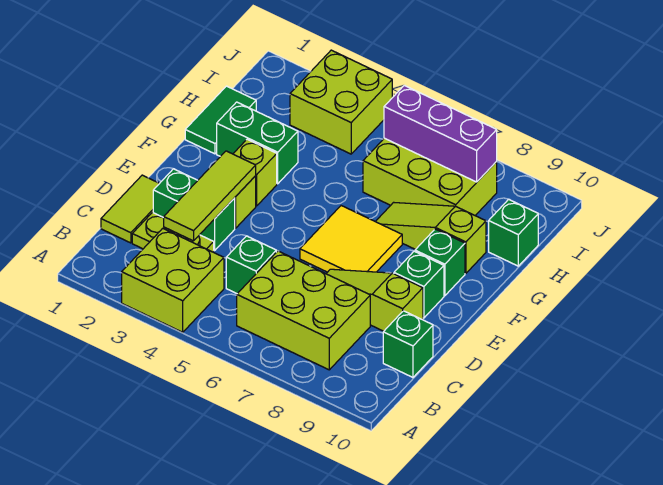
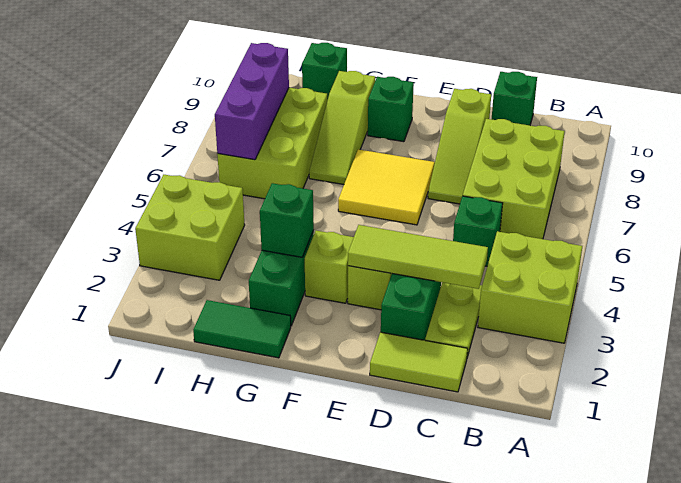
green 1x1 brick [394,251,444,318] -> green 1x1 brick moved to [259,183,314,257]

